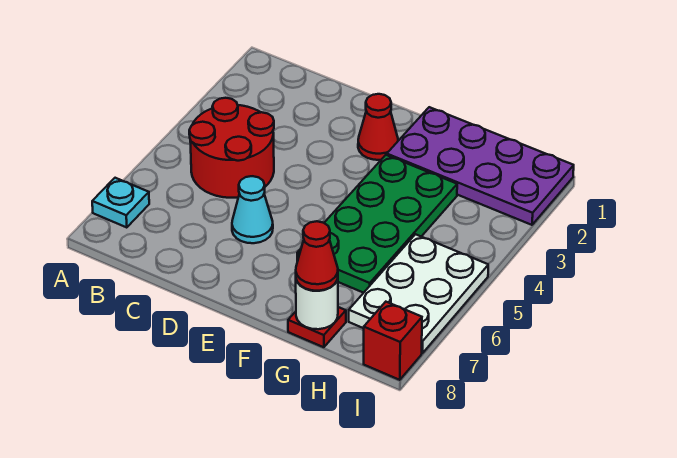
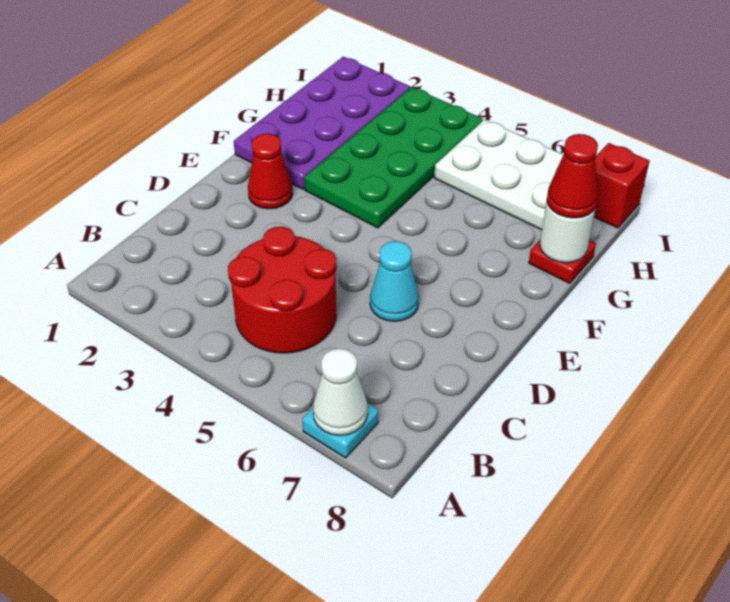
none -> white 1x1 cone [313,349,368,436]
green 2x4 plate [297,155,457,293] -> green 2x4 plate turned to [304,87,483,228]

